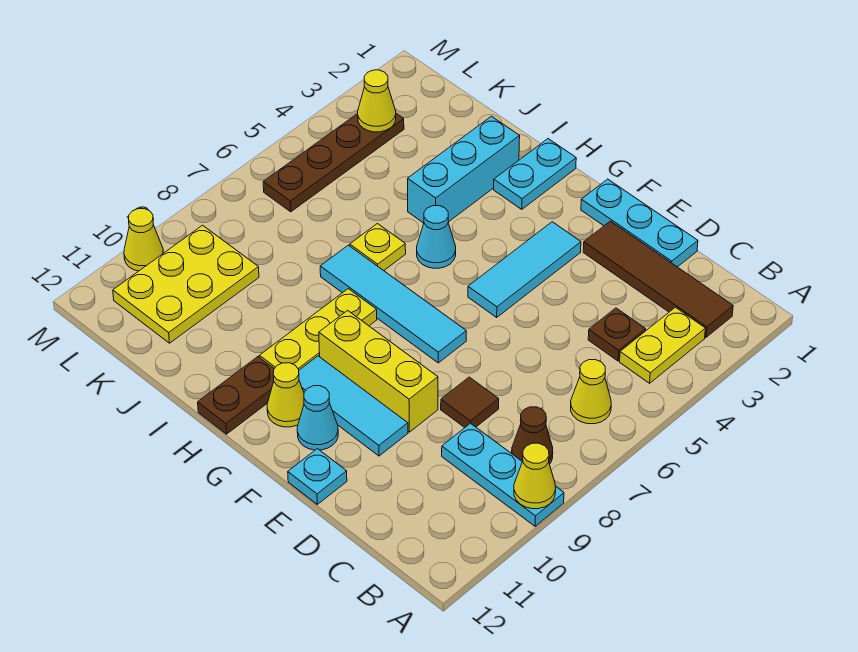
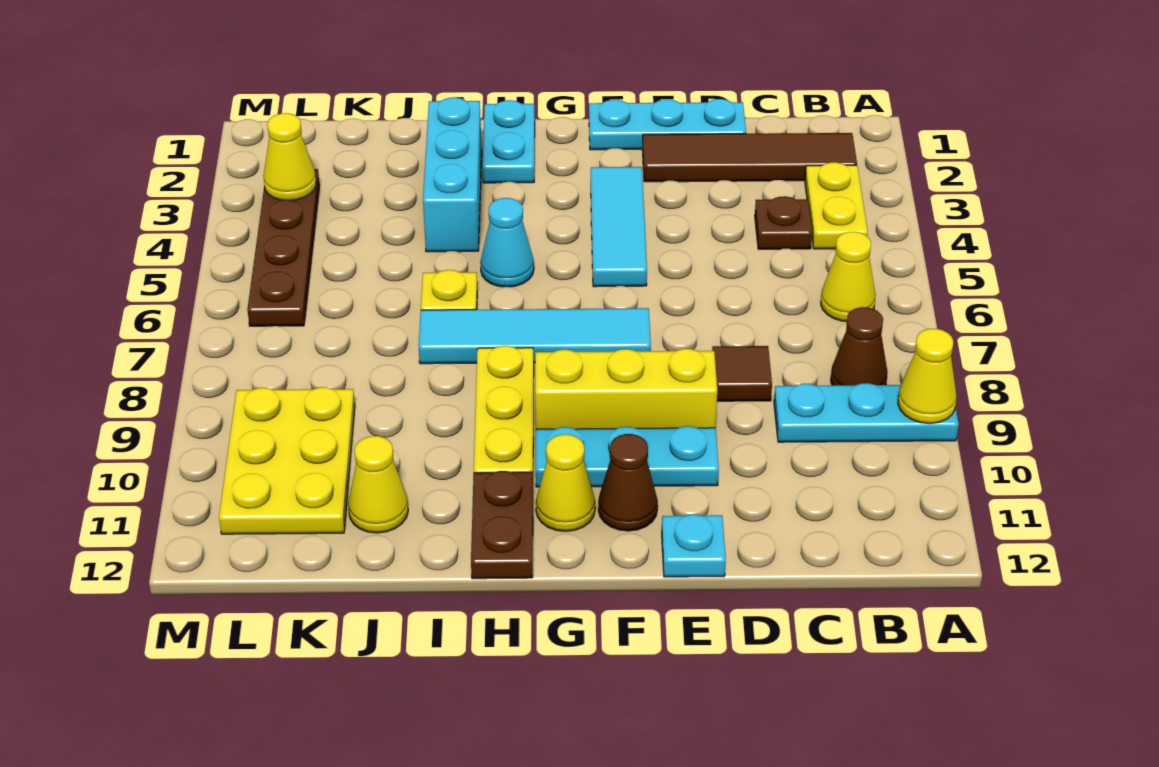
cyan 1x3 tile [299,356,408,456] -> cyan 1x3 plate [536,426,719,487]
cyan 1x1 cone [297,386,338,450] -> brown 1x1 cone [598,434,658,531]
yellow 1x1 cone [124,209,163,271] -> yellow 1x1 cone moved to [348,436,408,533]

